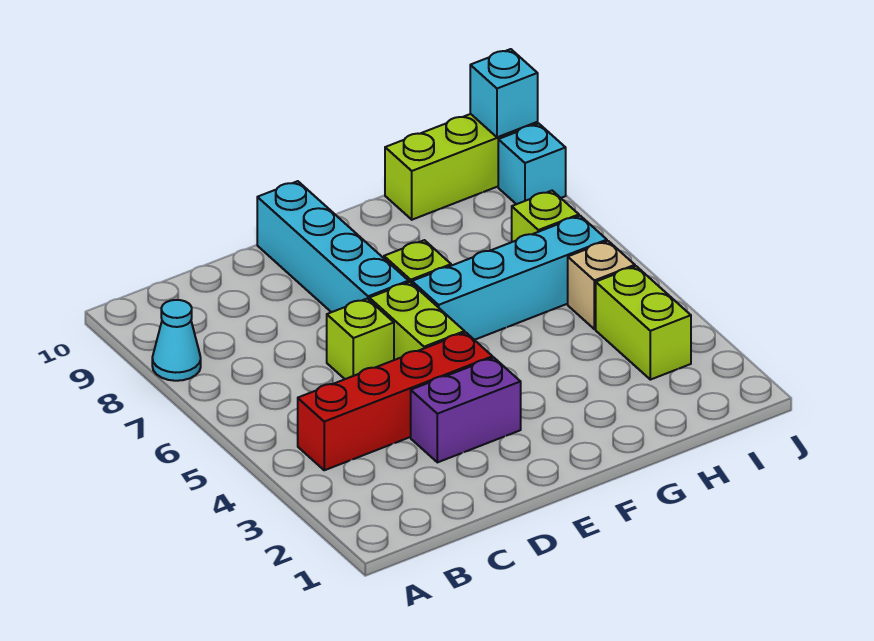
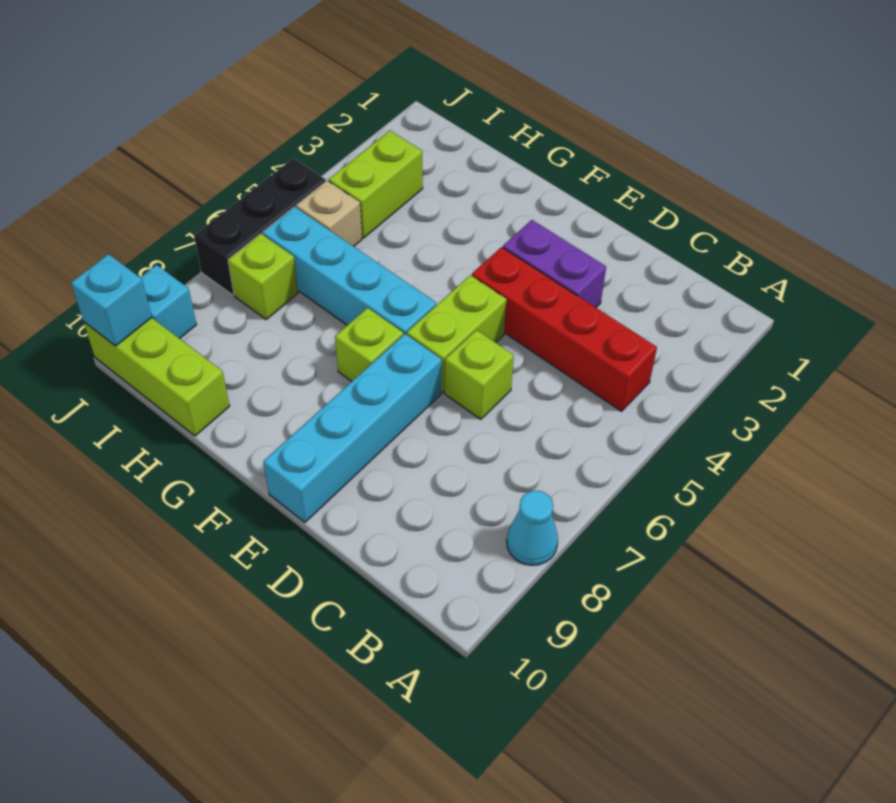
none -> black 1x3 brick [194,158,326,295]

